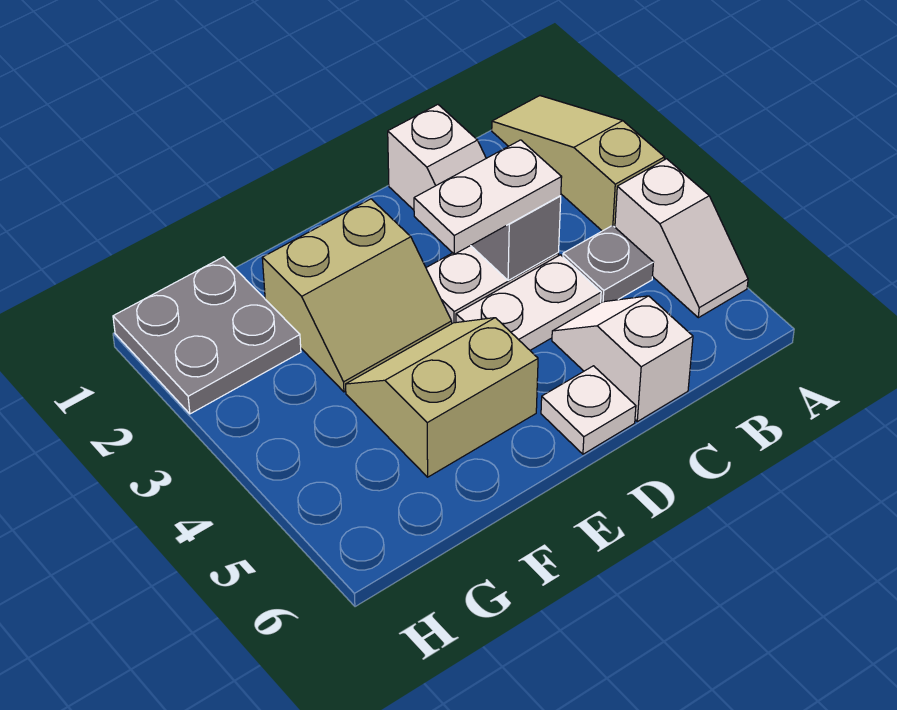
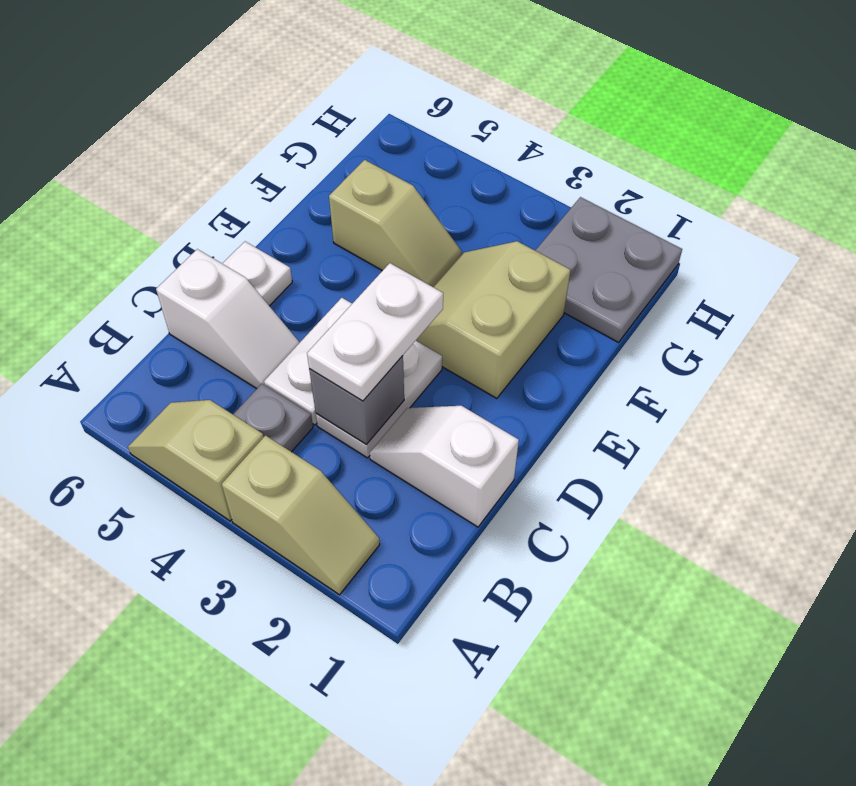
tan 1x3 slope [492,96,665,231] -> tan 1x2 slope [222,436,380,595]
white 1x2 slope [615,159,748,318] -> tan 1x2 slope [128,400,263,521]
tan 2x2 slope [346,318,538,477] -> tan 1x2 slope [329,160,462,287]

